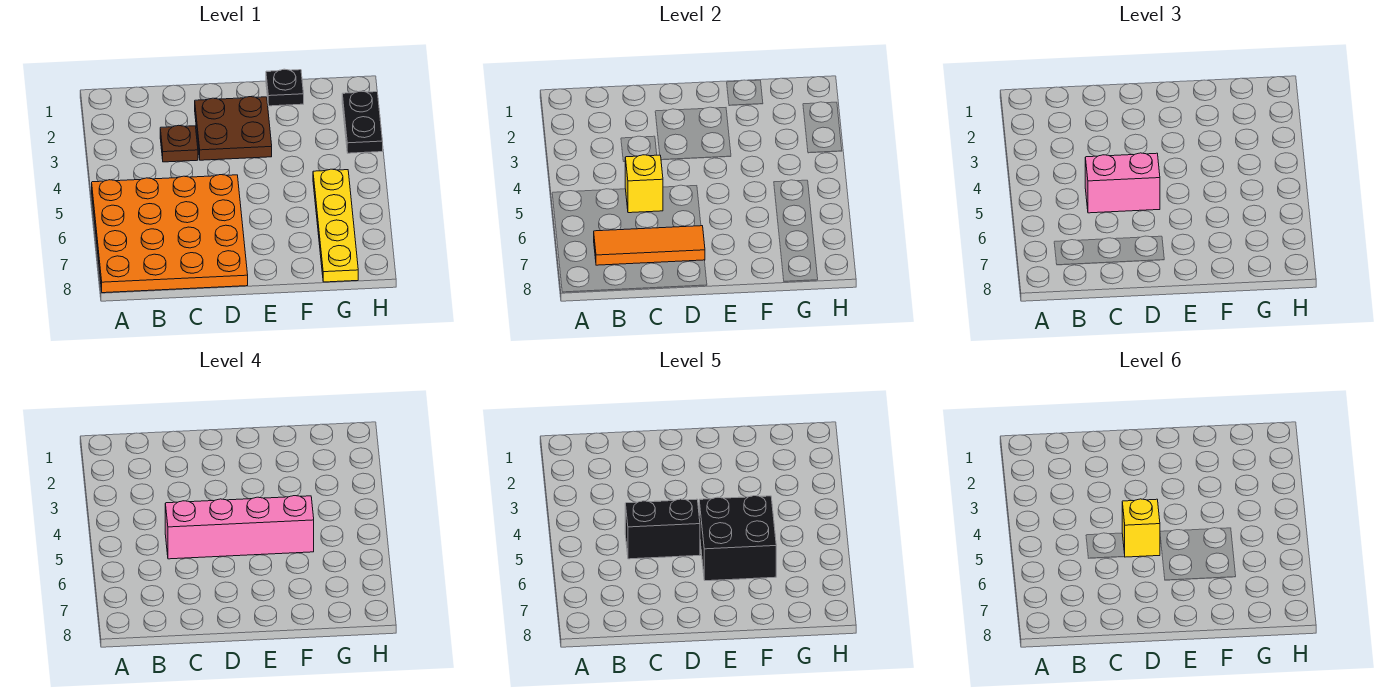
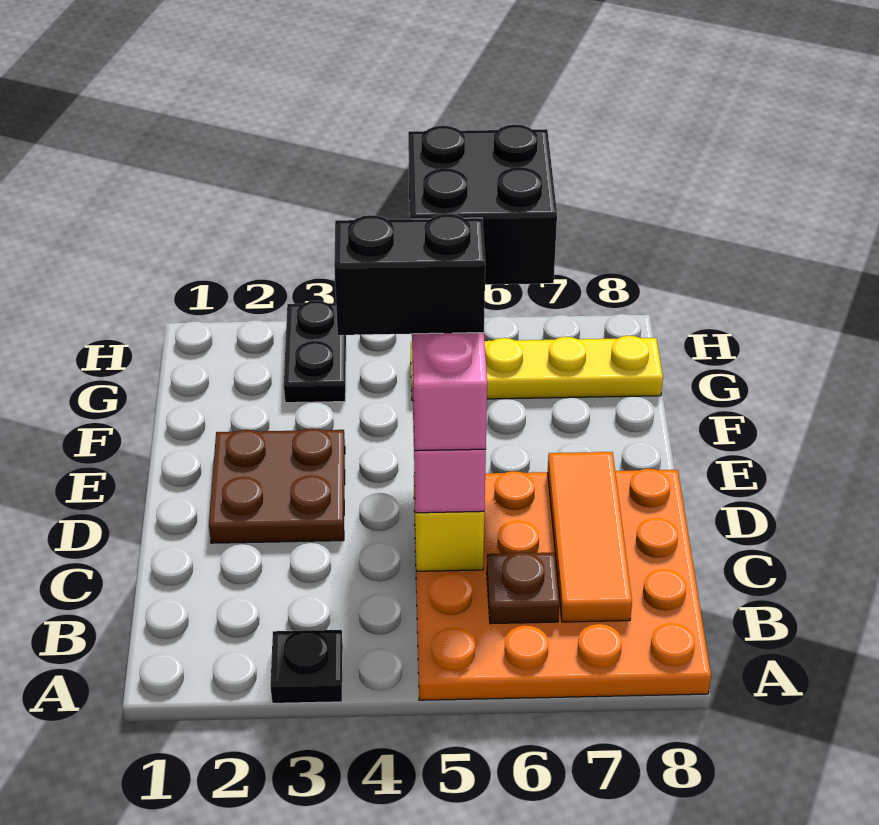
brown 1x1 plate [160,125,198,162] -> brown 1x1 plate moved to [487,552,559,624]
black 1x2 brick [625,499,700,559] -> black 1x2 brick turned to [334,214,485,335]
yellow 1x1 brick [1122,499,1160,557] -> none
black 1x1 plate [266,69,304,106] -> black 1x1 plate moved to [270,630,343,703]
black 1x2 plate [342,91,383,153] -> black 1x2 plate turned to [284,301,346,403]

